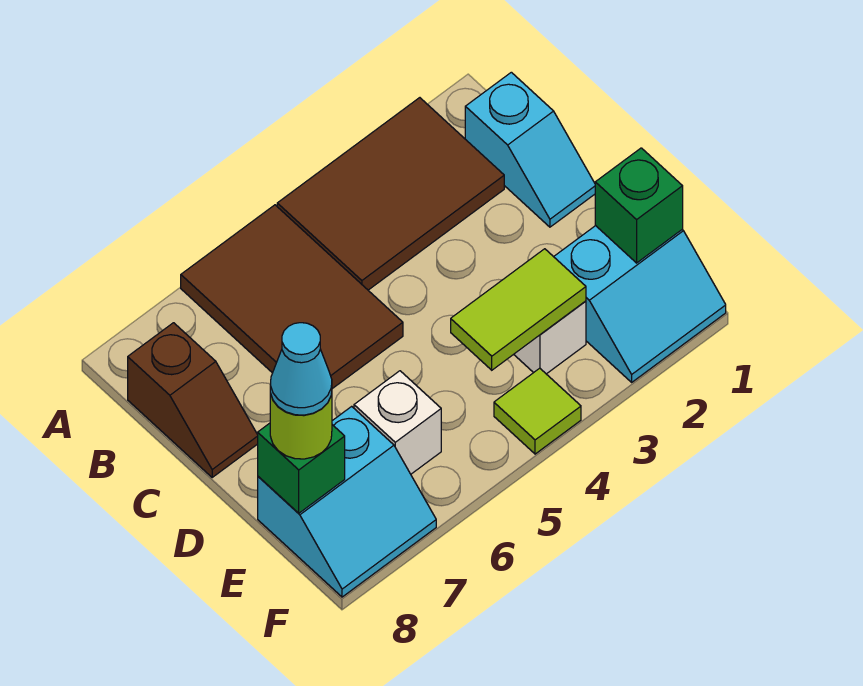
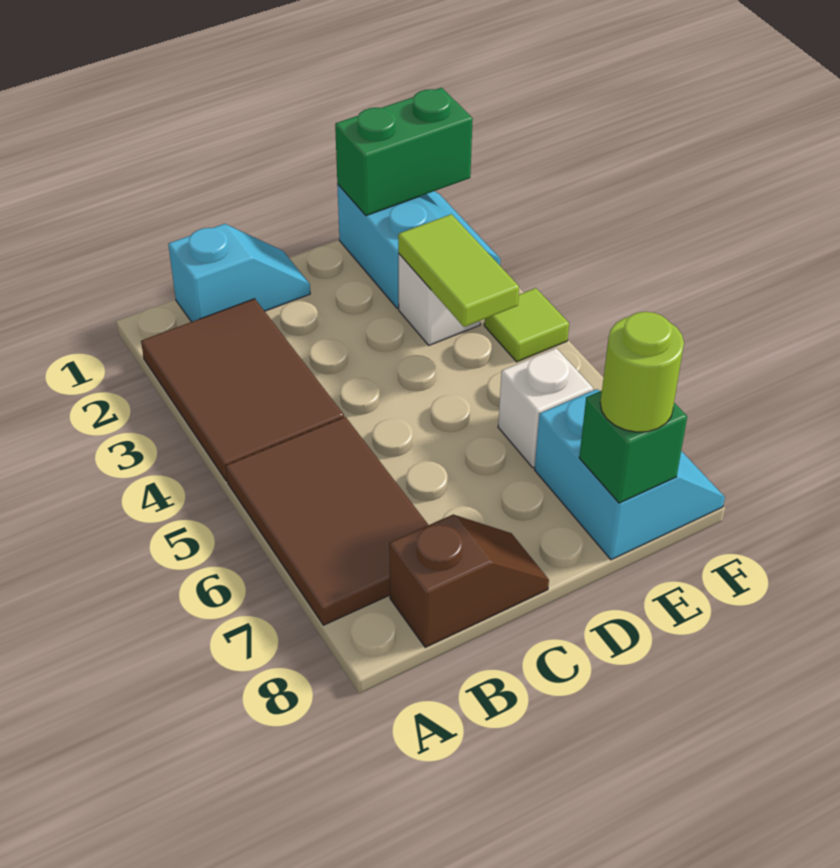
brown 2x3 tile [181,205,403,389] -> brown 2x3 tile turned to [226,417,428,625]
green 1x1 brick [595,148,683,263] -> green 1x2 brick [335,88,473,216]
cyan 1x1 cone [270,323,332,415] -> none

